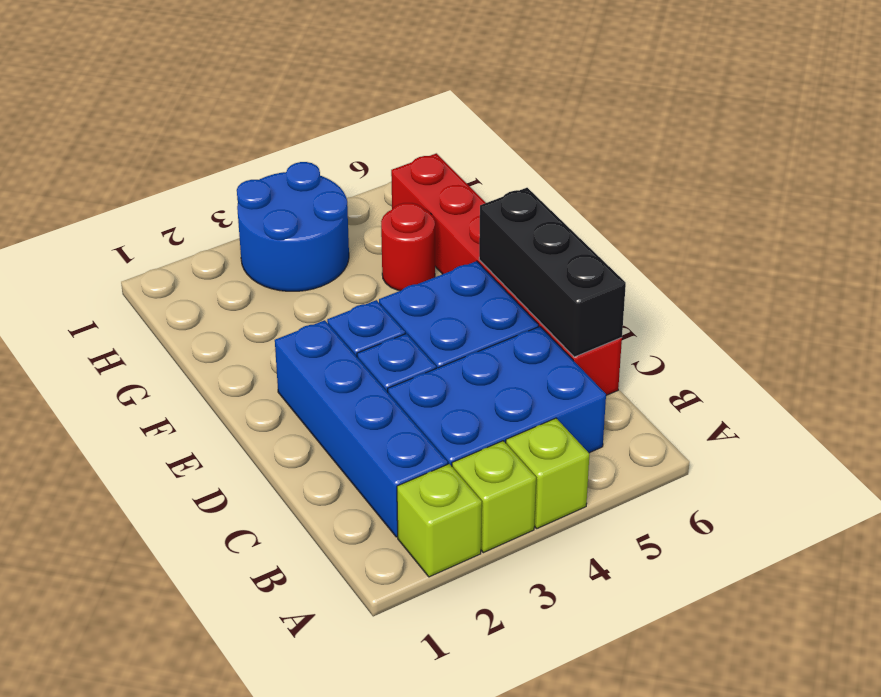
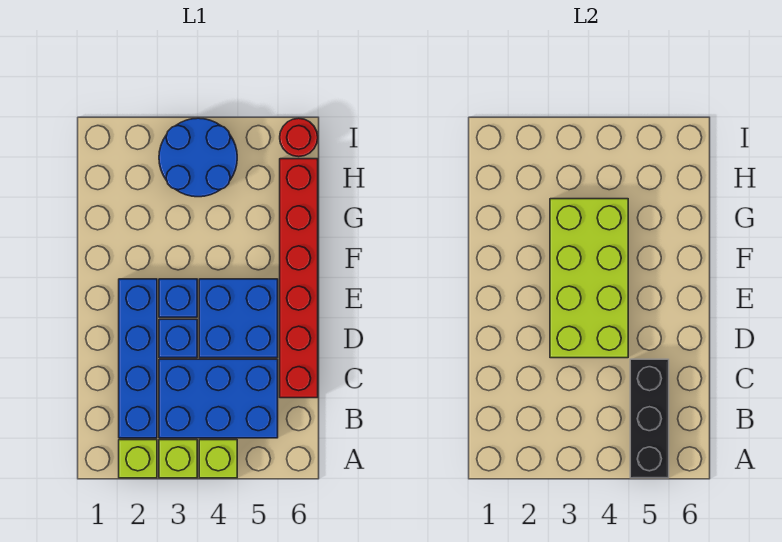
black 1x3 brick [479,188,626,357] -> black 1x3 brick moved to [630,359,669,478]
none -> lime 2x4 brick [550,199,628,358]
red 1x1 round brick [381,203,435,291] -> red 1x1 round brick moved to [280,118,318,157]

